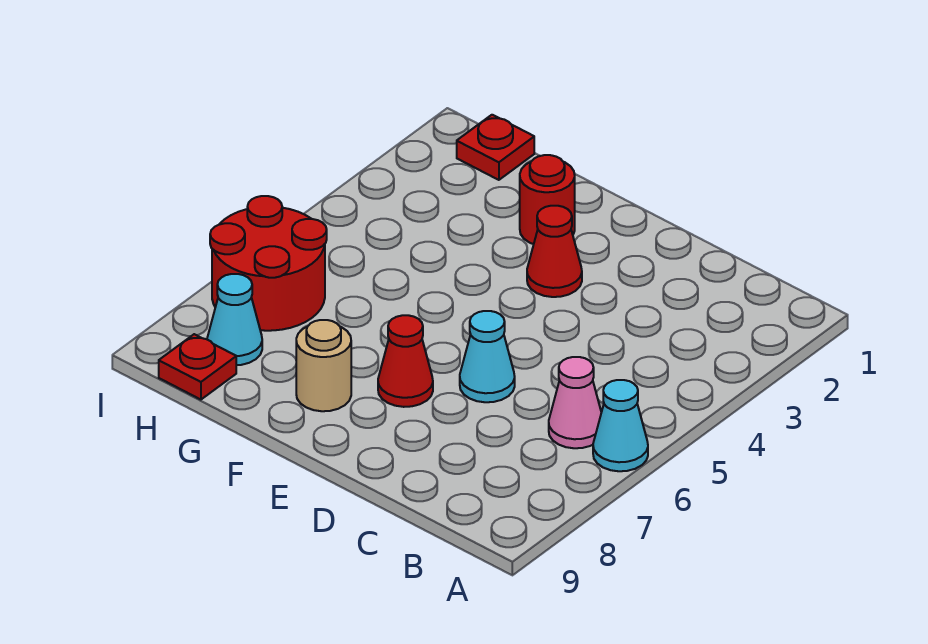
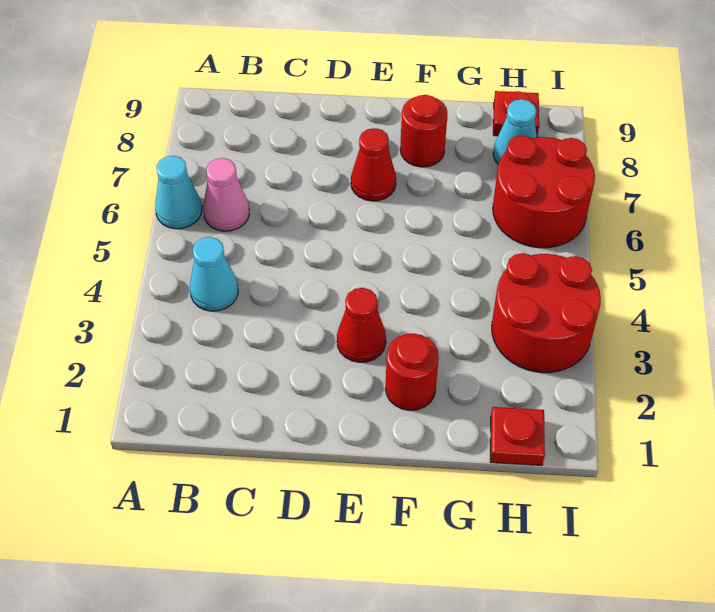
cyan 1x1 cone [460,311,515,402] -> cyan 1x1 cone moved to [190,237,238,311]
tan 1x1 round brick [296,320,351,411] -> red 1x1 round brick [400,95,448,167]
none -> red 2x2 round brick [492,253,601,373]

